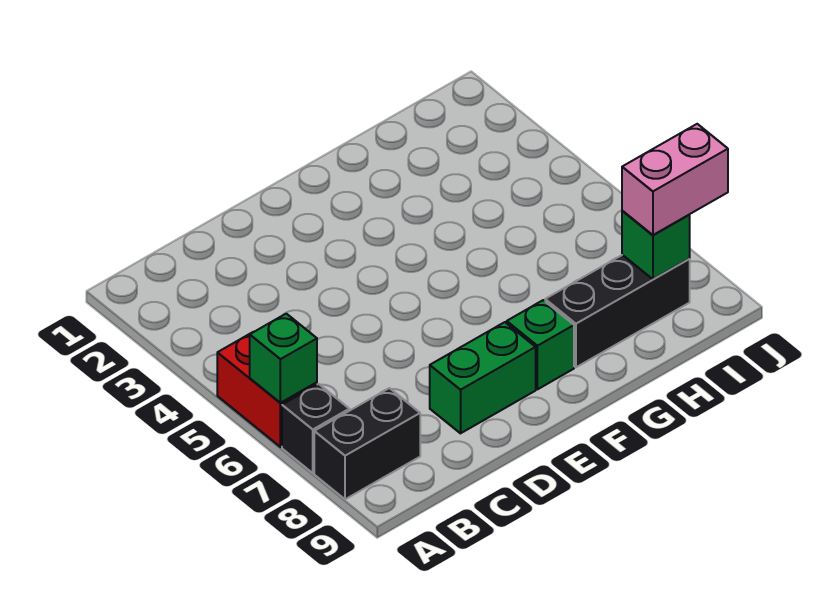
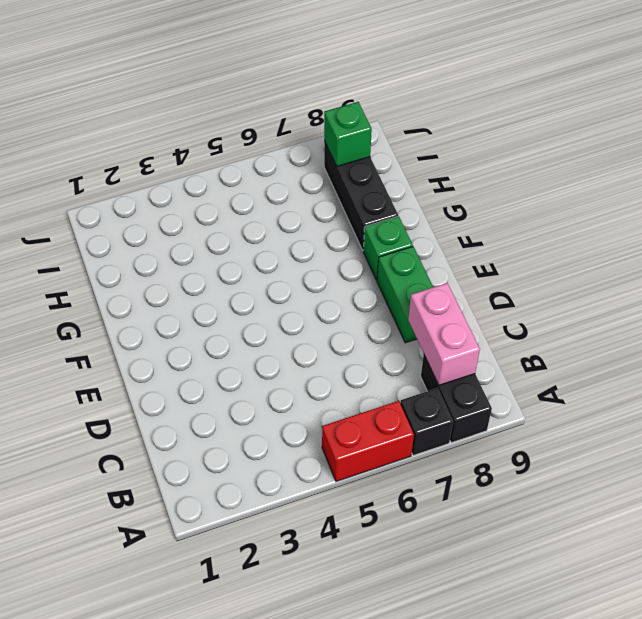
green 1x1 brick [250,314,317,403] -> none
pink 1x2 brick [622,124,728,235] -> pink 1x2 brick moved to [408,283,480,385]

